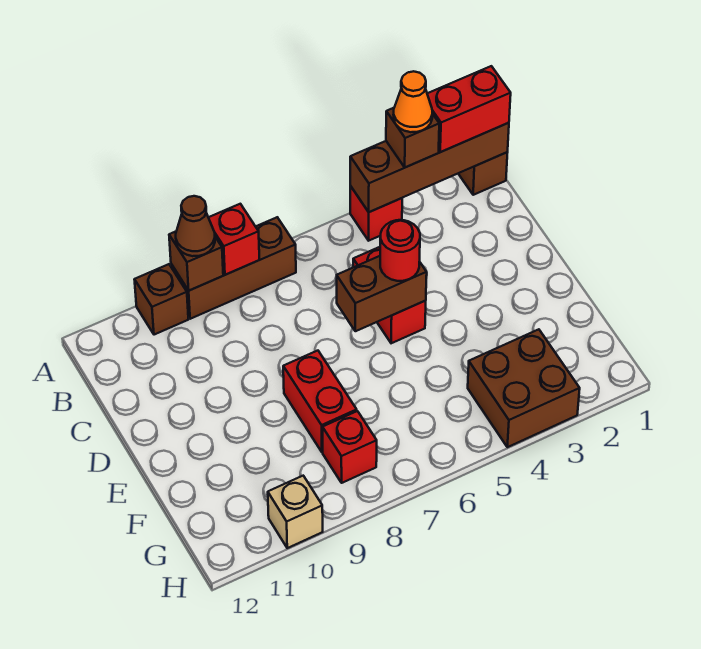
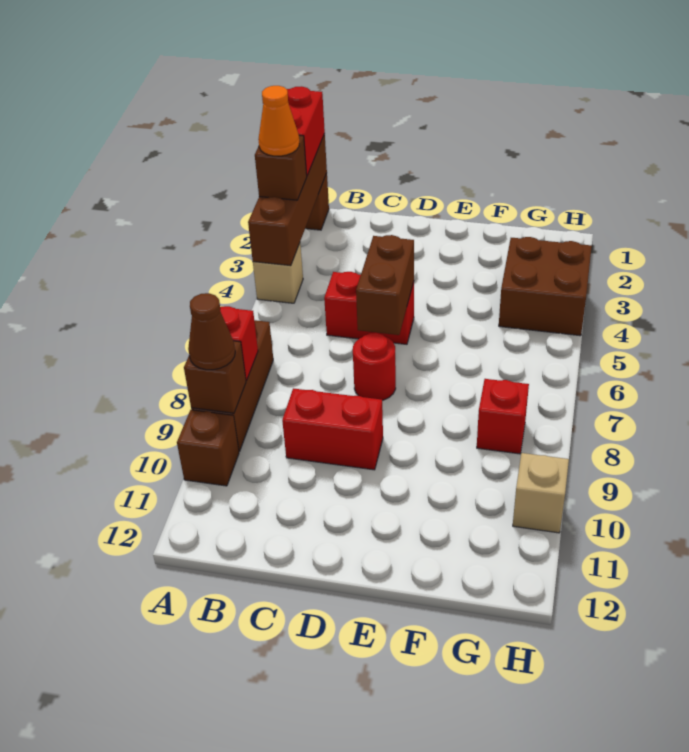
red 1x1 brick [350,186,402,241] -> tan 1x1 brick [253,243,303,303]
red 1x1 round brick [380,220,420,281] -> red 1x1 round brick moved to [353,333,396,400]
red 1x2 brick [283,351,357,452] -> red 1x2 brick moved to [282,388,383,470]

